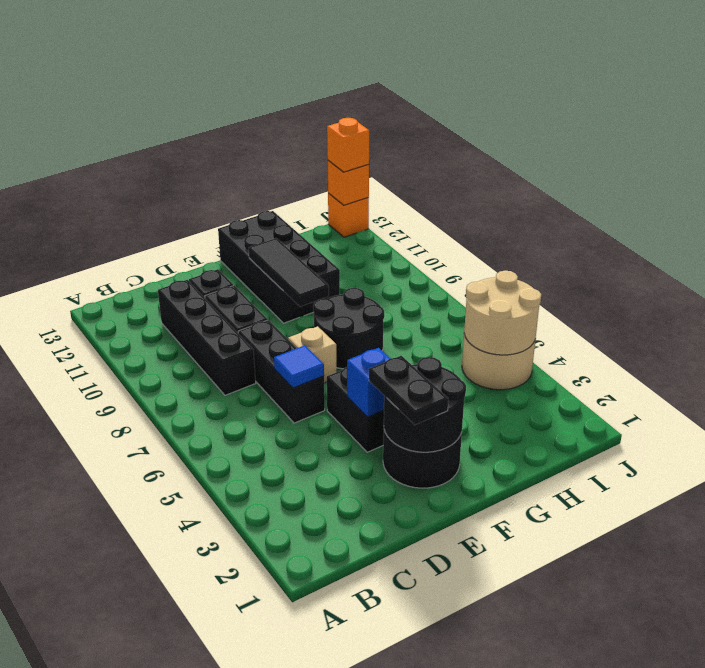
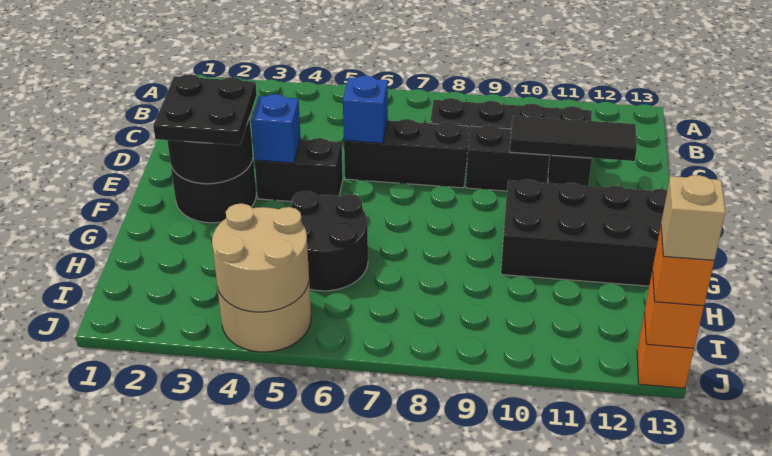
blue 1x1 tile [274,345,324,388] -> blue 1x1 brick [343,76,388,143]
black 1x2 plate [369,356,448,425] -> black 2x2 plate [153,74,257,145]
tan 1x1 brick [288,326,336,383] -> tan 1x1 brick moved to [661,175,726,260]
black 2x2 round brick [313,288,384,369] -> black 2x2 round brick moved to [289,191,368,291]
black 1x3 tile [249,238,329,307] -> black 1x3 tile moved to [510,116,637,161]

